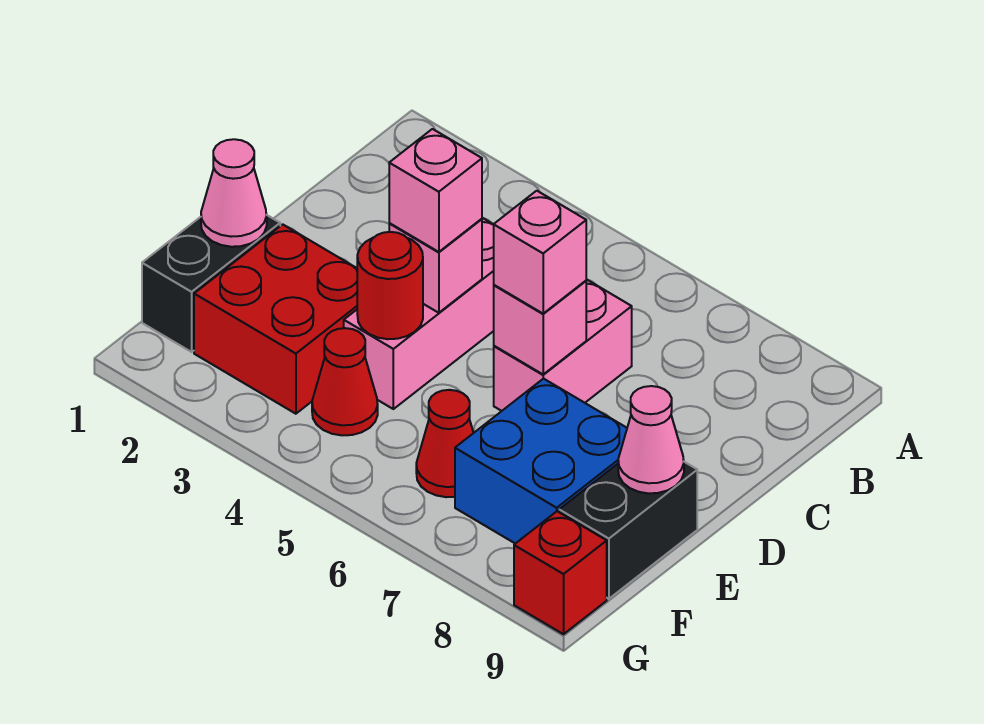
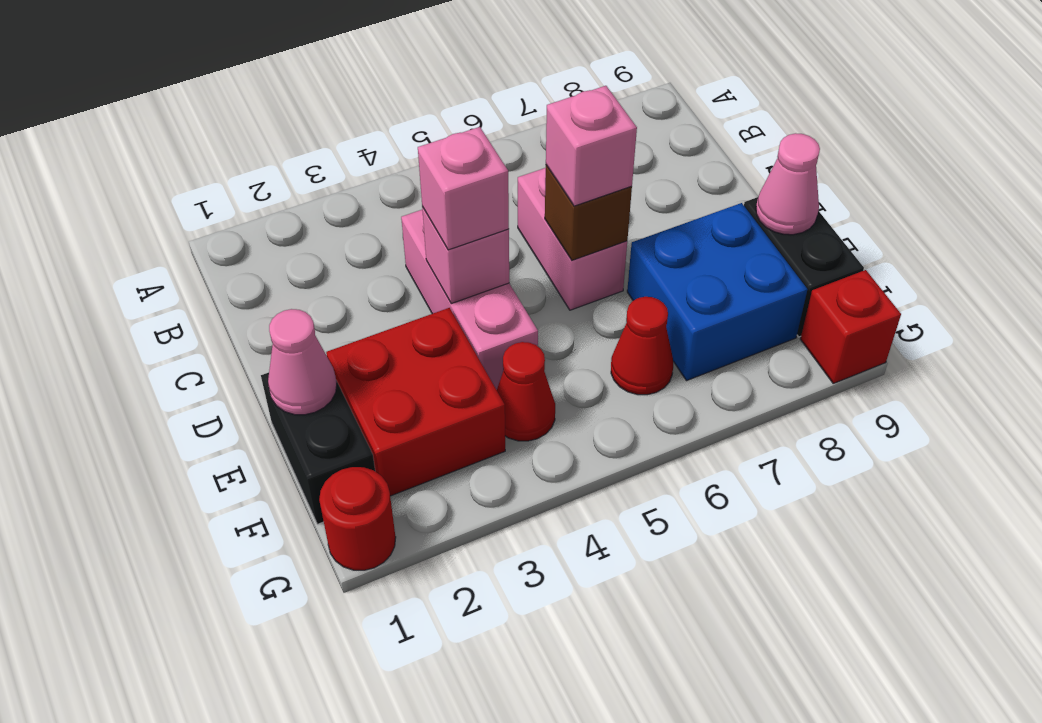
pink 1x1 brick [494,281,586,374] -> brown 1x1 brick [545,165,632,260]
red 1x1 round brick [357,232,423,339] -> red 1x1 round brick moved to [319,467,396,570]

